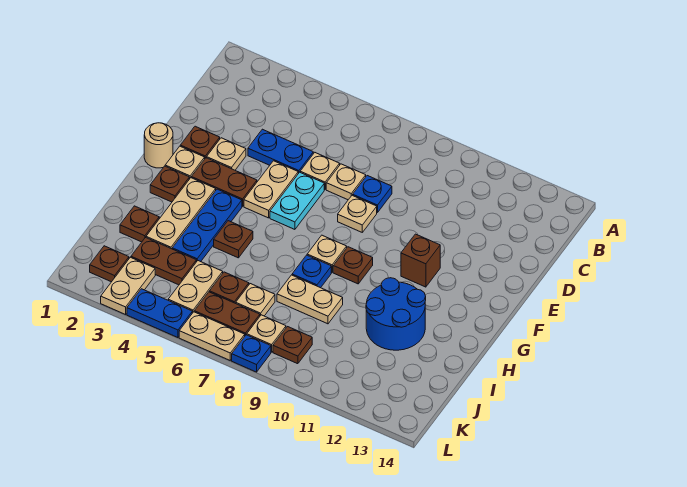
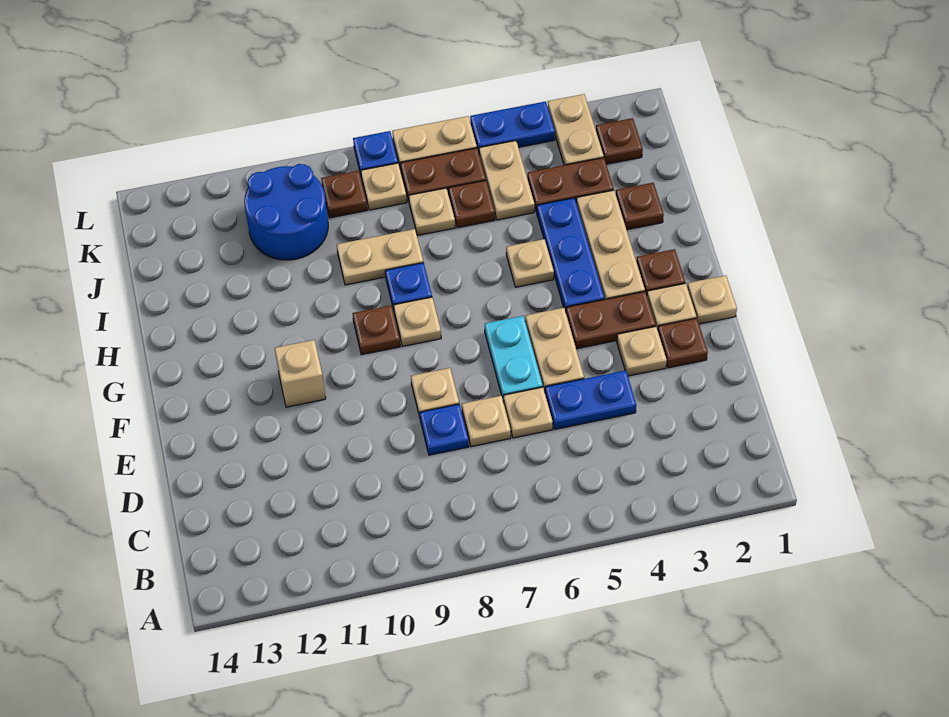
tan 1x1 round brick [144,123,173,168] -> tan 1x1 plate [687,275,737,324]
brown 1x1 brick [401,234,440,287] -> tan 1x1 brick [275,340,326,407]
brown 1x1 plate [214,221,253,258] -> tan 1x1 plate [506,239,554,287]
blue 2x2 round brick [366,278,426,350] -> blue 2x2 round brick moved to [244,164,328,260]

